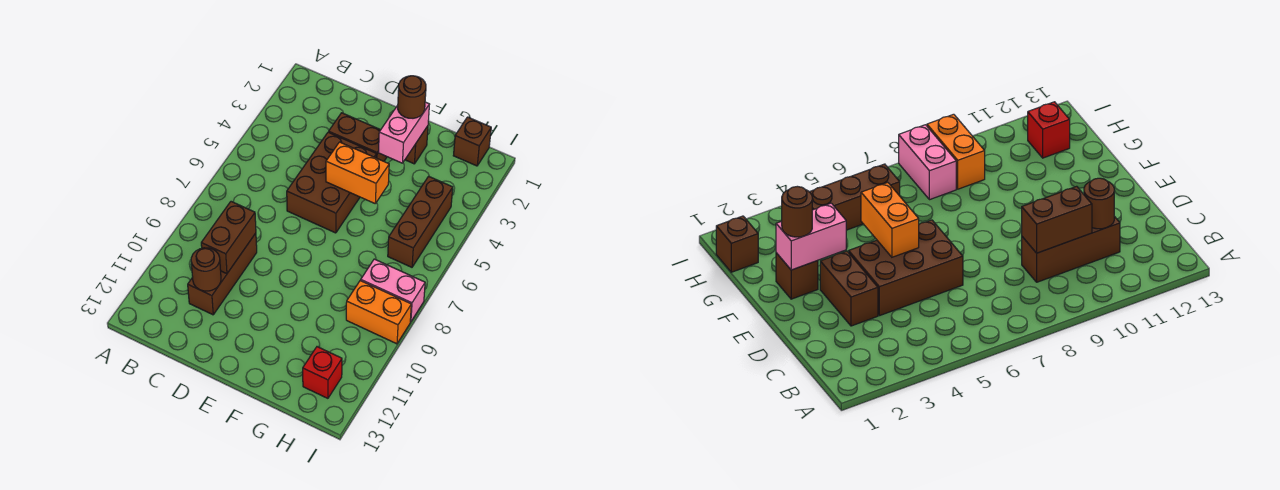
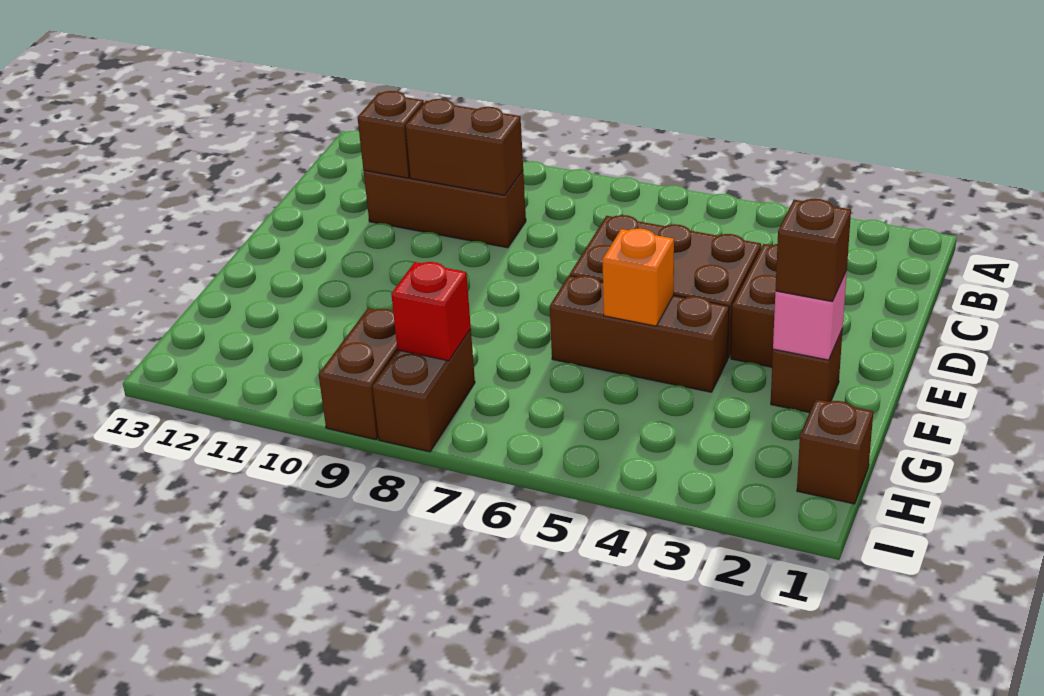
brown 1x1 round brick [191,248,221,291] -> brown 1x1 brick [357,91,424,178]
orange 1x2 brick [326,142,389,203] -> orange 1x1 brick [602,229,674,326]
pink 1x2 brick [378,102,430,163] -> pink 1x1 brick [773,271,847,360]
brown 1x1 round brick [398,76,426,118] -> brown 1x1 brick [775,199,851,302]
brown 1x3 brick [388,176,453,267] -> brown 1x3 brick moved to [550,276,729,392]
pink 1x2 brick [361,259,425,322] -> brown 1x2 brick [373,329,475,452]
orange 1x2 brick [346,280,411,344] -> brown 1x2 brick [319,308,398,440]
red 1x1 brick [303,347,342,398] -> red 1x1 brick moved to [391,262,471,361]

